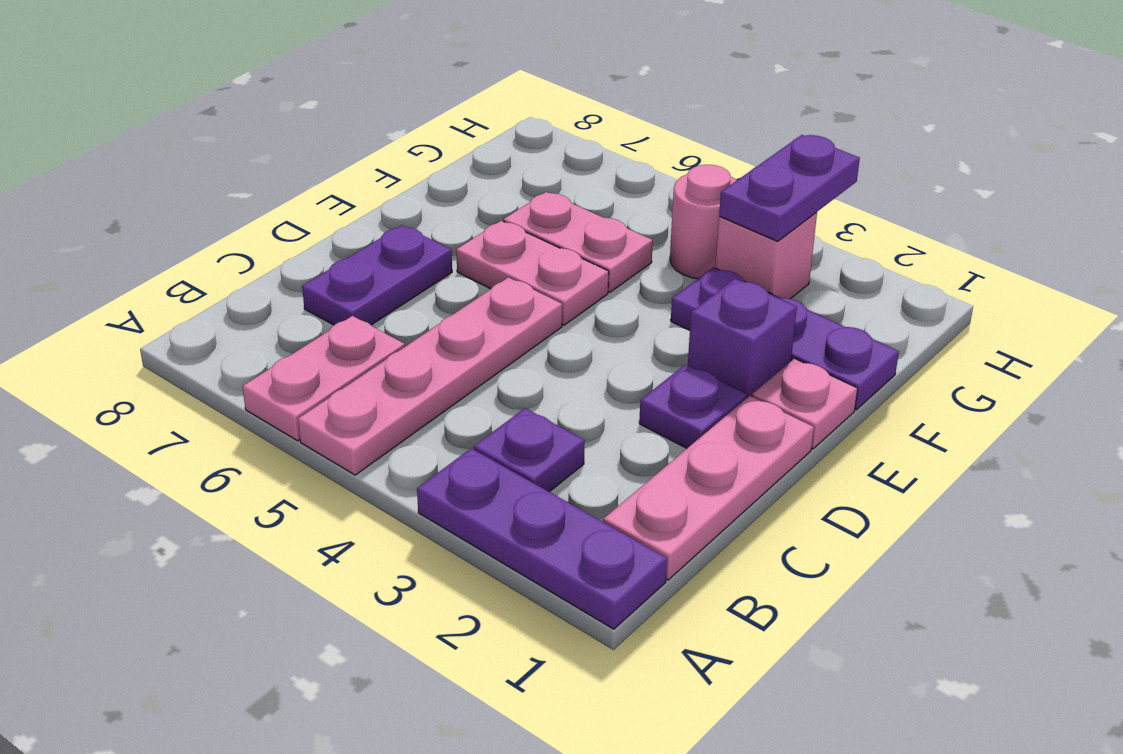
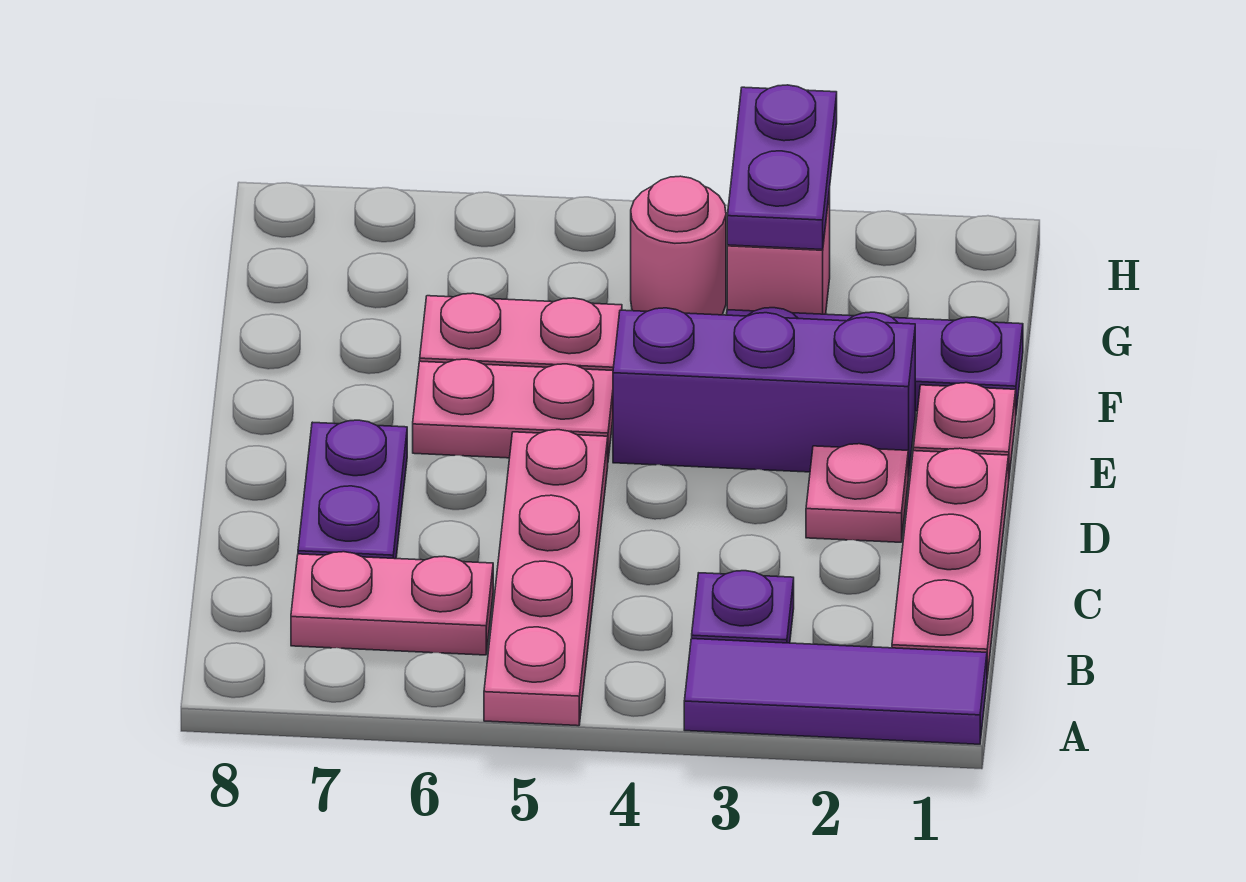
purple 1x3 plate [417,448,667,629] -> purple 1x3 tile [684,639,987,744]
pink 1x2 plate [242,316,405,441] -> pink 1x2 plate turned to [291,552,493,655]
purple 1x1 plate [639,364,747,448] -> pink 1x1 plate [806,444,908,542]
purple 1x1 brick [688,279,797,399] -> purple 1x3 brick [613,308,915,476]

